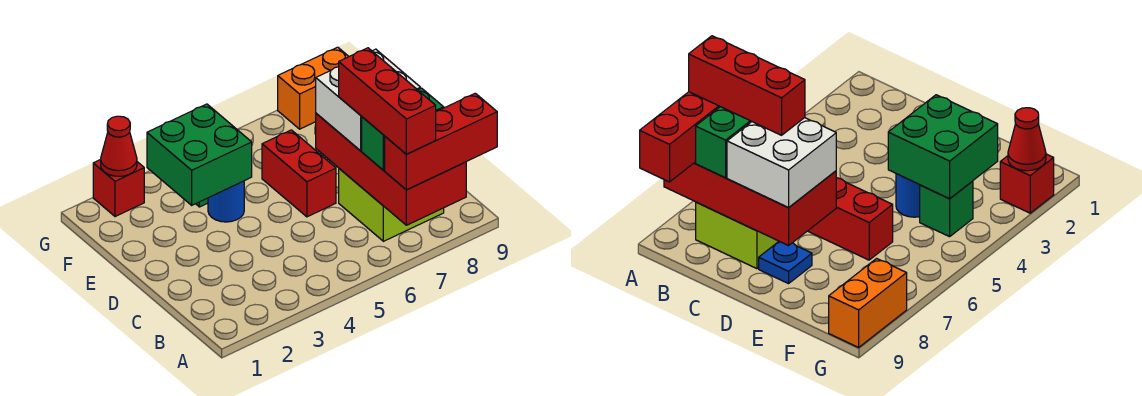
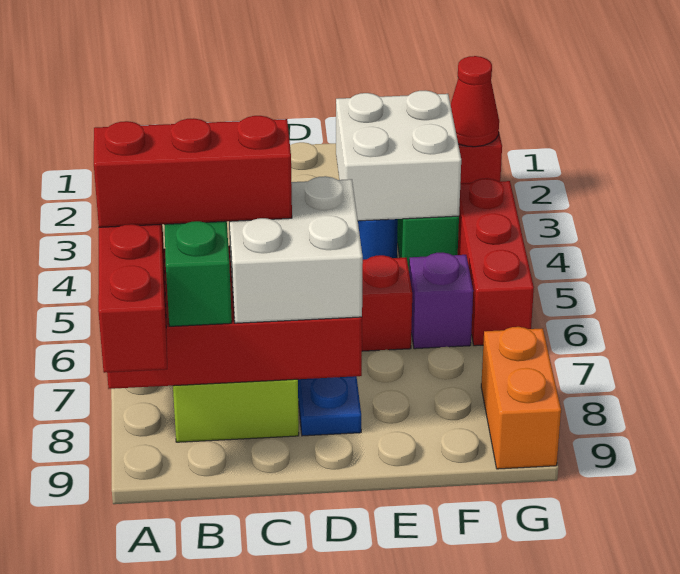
green 2x2 brick [147,104,252,205] -> white 2x2 brick [336,91,461,221]
none -> purple 1x1 brick [409,252,473,349]
none -> red 1x3 brick [458,178,534,346]

